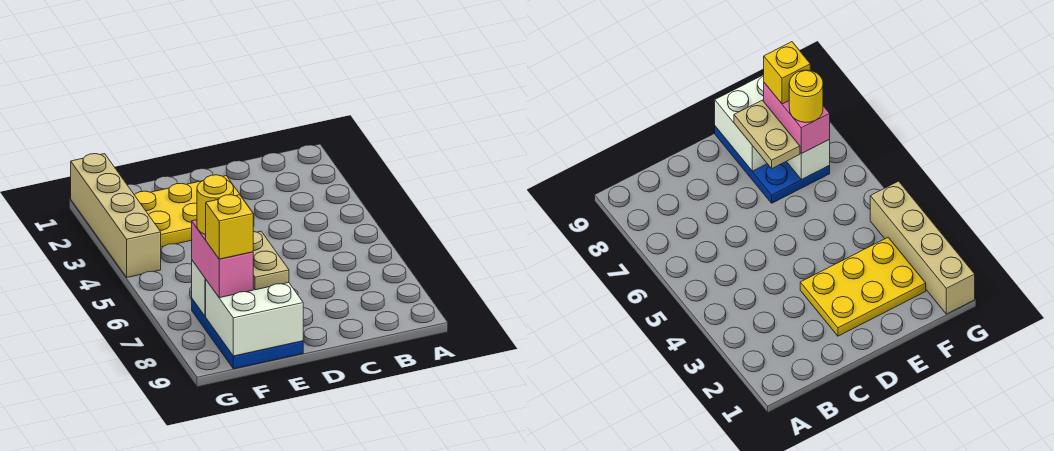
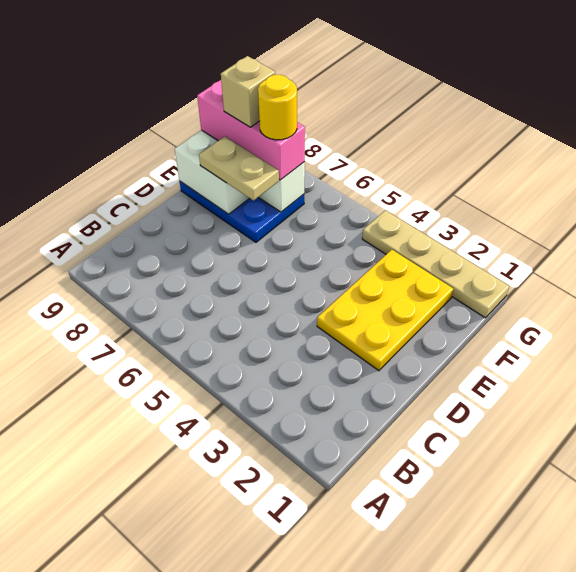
pink 1x2 brick [192,220,253,298] -> pink 1x3 brick [197,80,305,180]
yellow 1x1 brick [206,195,253,259] -> tan 1x1 brick [221,56,275,127]
tan 1x4 brick [71,154,161,277] -> tan 1x4 plate [362,210,509,318]

